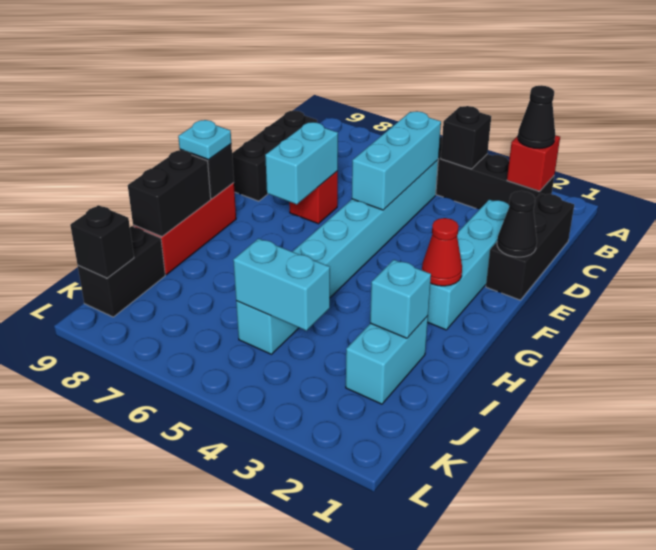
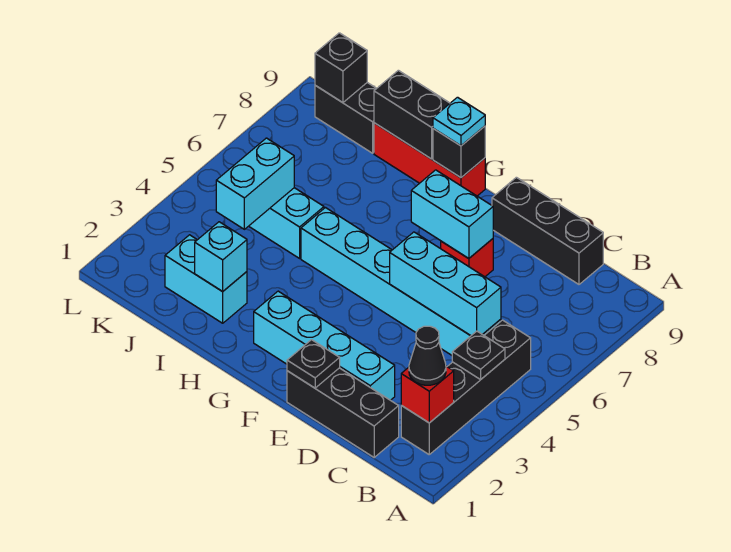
black 1x1 brick [441,106,491,169] -> black 1x1 plate [452,331,505,380]
black 1x1 cone [497,191,537,257] -> black 1x1 plate [287,340,340,388]
red 1x1 cone [422,218,462,286] -> none

